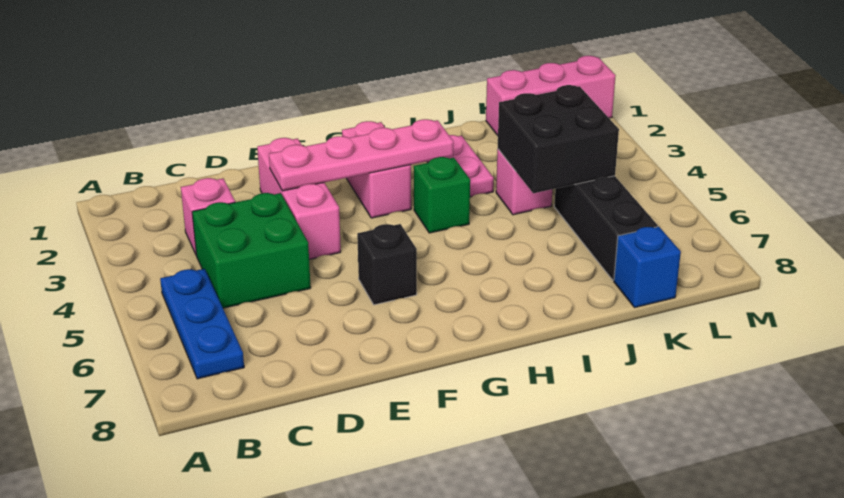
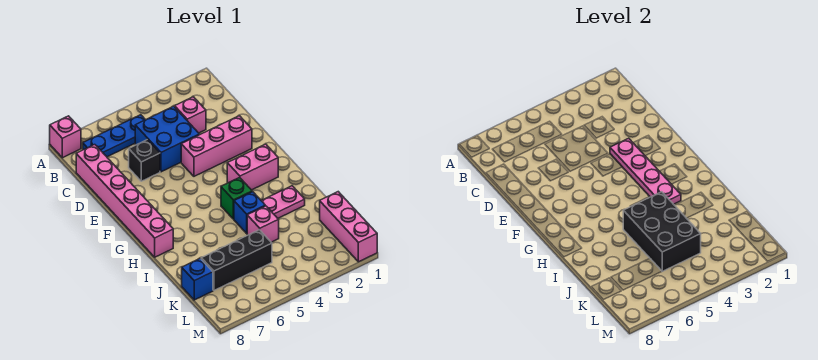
none -> pink 1x1 brick [50,116,81,158]
green 2x2 brick [192,193,311,308] -> blue 2x2 brick [135,106,199,172]
none -> pink 1x6 brick [76,145,173,257]
black 1x1 brick [357,224,417,305] -> black 1x1 brick moved to [129,140,160,181]
none -> blue 1x1 brick [234,192,265,233]
black 2x2 brick [498,85,619,193] -> black 2x3 brick [623,192,701,271]

